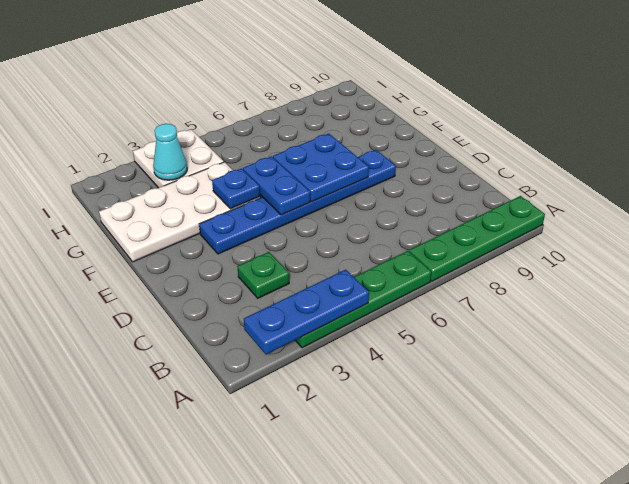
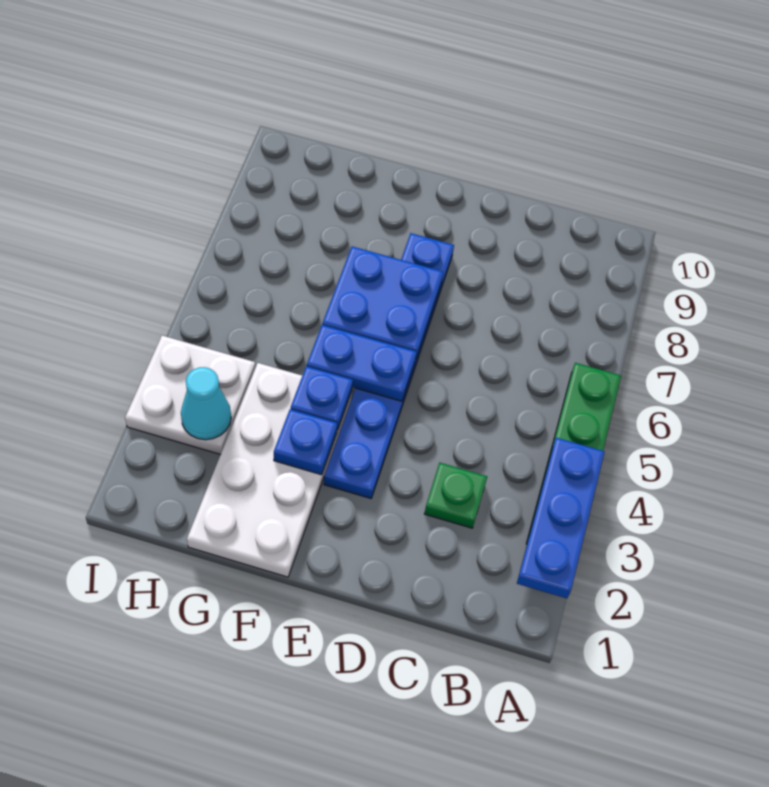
green 1x4 plate [409,196,545,281] -> none
none -> blue 1x1 plate [274,409,337,475]

